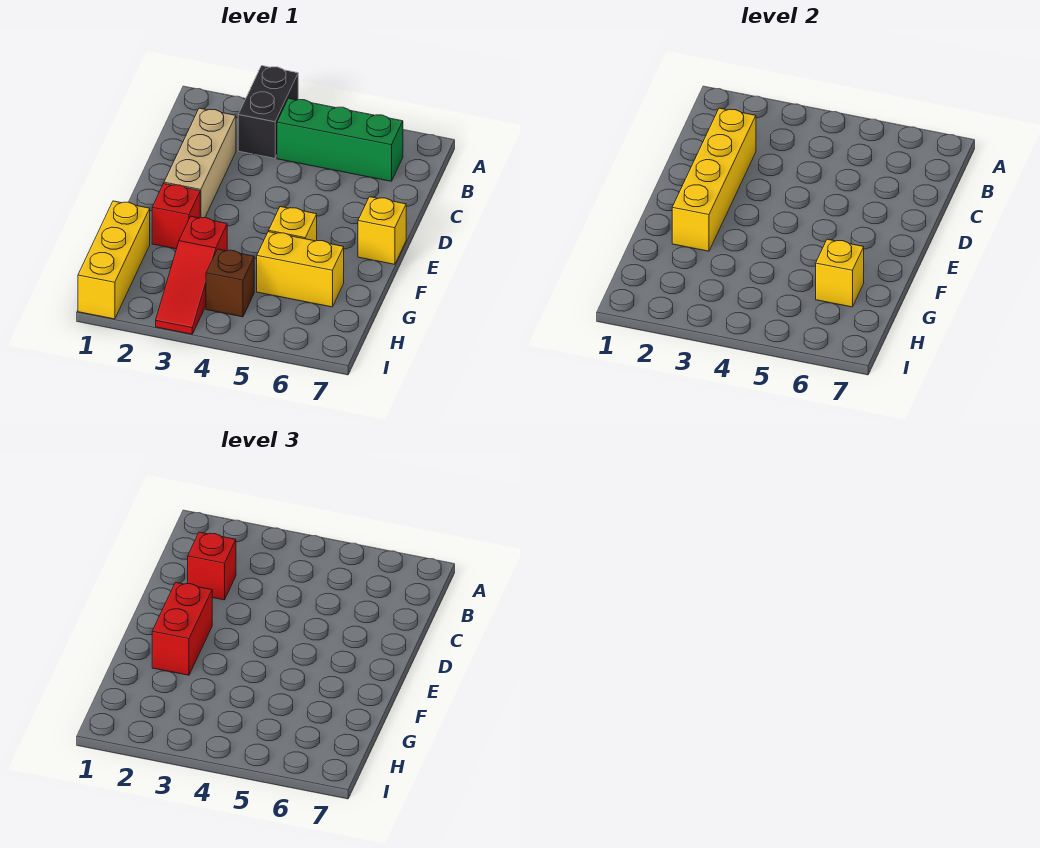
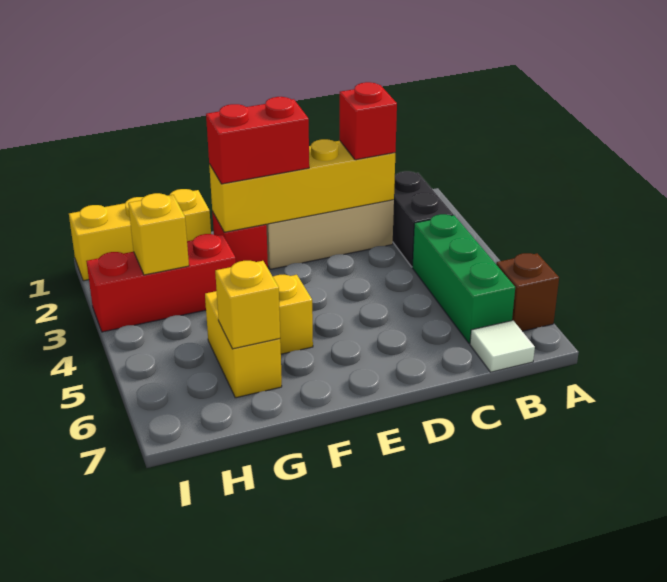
black 1x2 brick [238,66,298,158] -> black 1x2 brick turned to [393,171,453,267]
none -> white 1x1 tile [470,320,535,372]
yellow 1x1 brick [358,197,406,264] -> yellow 1x1 brick moved to [128,193,189,275]
red 1x3 slope [156,216,227,334] -> red 1x3 brick [86,234,236,332]
brown 1x1 brick [206,249,254,317] -> brown 1x1 brick moved to [496,253,559,331]

